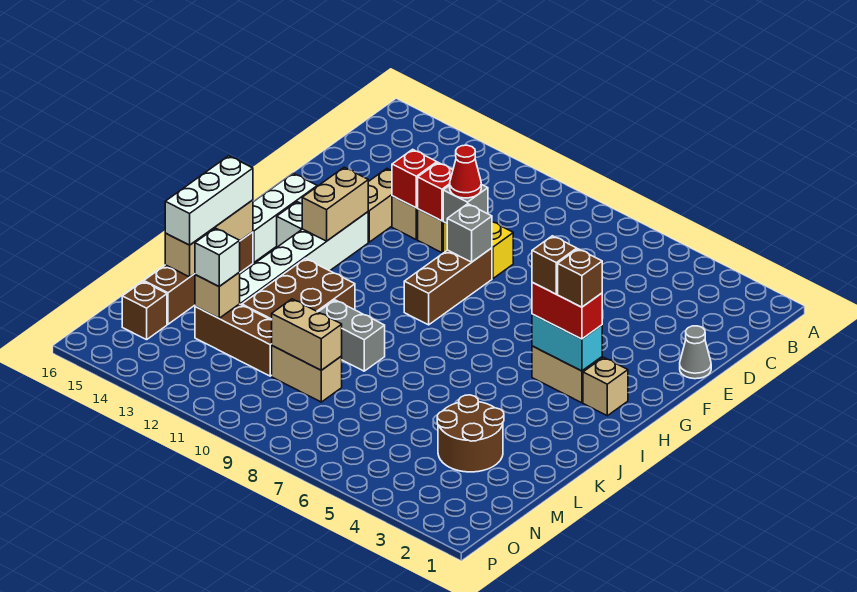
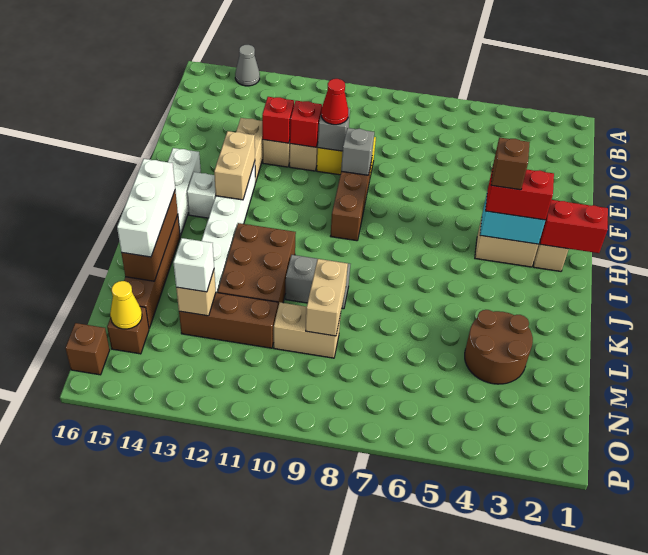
grey 1x1 cone [680,326,711,379] -> grey 1x1 cone moved to [235,45,260,86]
none -> red 1x2 brick [540,200,608,253]
brown 1x1 brick [558,249,602,307] -> brown 1x1 brick moved to [65,323,110,375]
tan 1x3 brick [165,200,253,277] -> brown 1x3 brick [121,191,178,281]
tan 1x2 brick [272,299,342,370] -> tan 1x2 brick turned to [306,259,348,336]
none -> yellow 1x1 cone [110,281,142,329]

